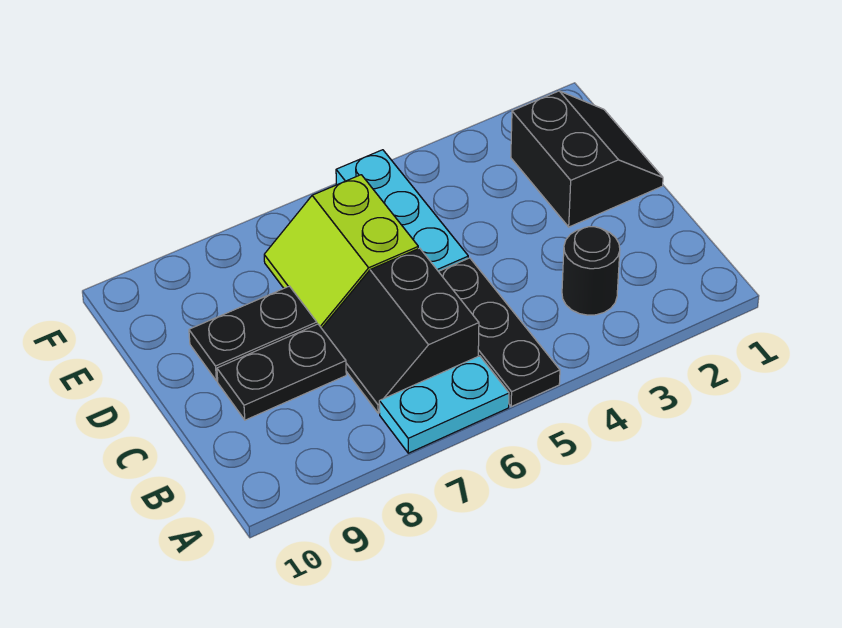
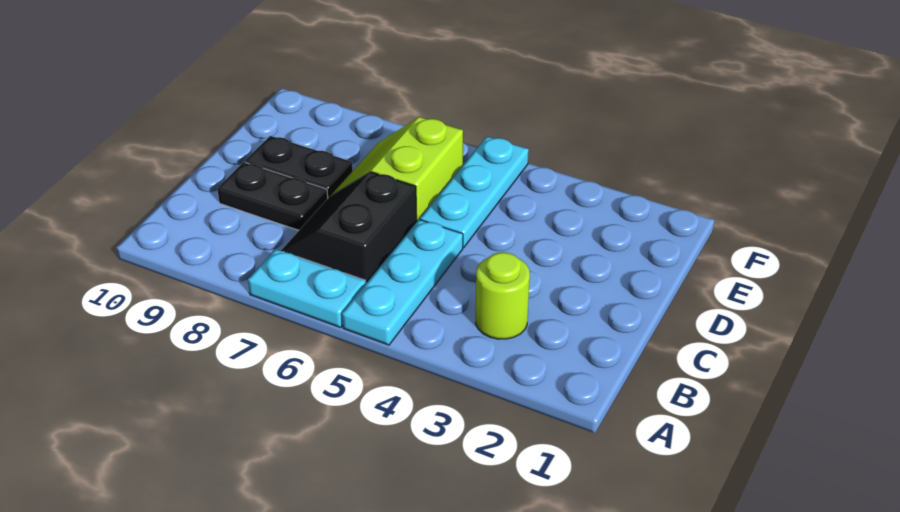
black 1x3 plate [438,258,560,406] -> cyan 1x3 plate [342,219,463,345]
black 1x1 round brick [562,227,620,315] -> lime 1x1 round brick [476,252,530,339]
black 2x2 slope [511,91,663,227] -> none

